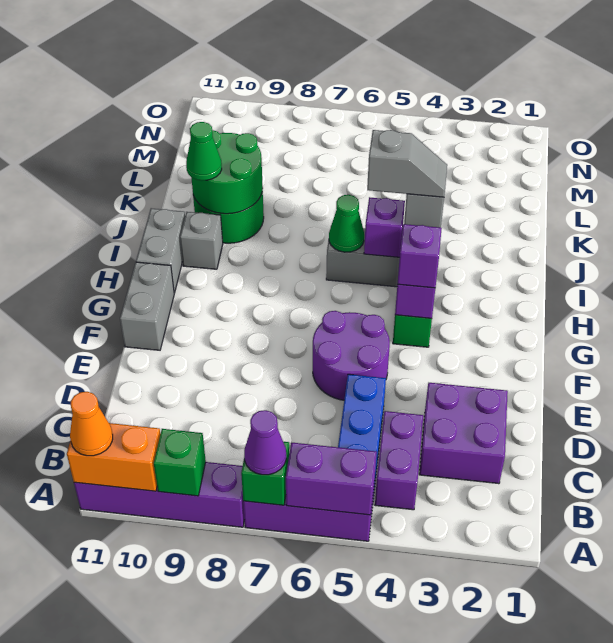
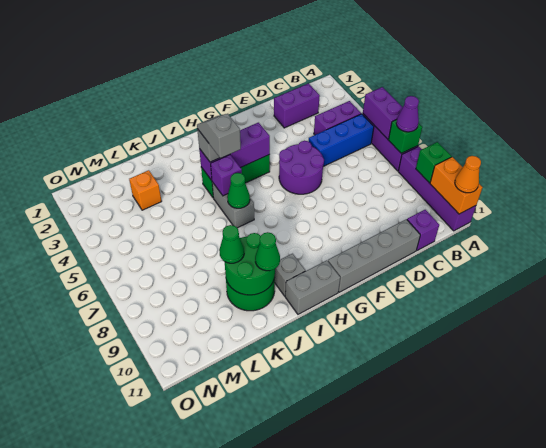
purple 2x2 brick [419,383,508,484] -> purple 1x2 brick [274,84,320,128]
grey 1x2 brick [120,262,174,350] -> grey 1x4 brick [328,219,420,292]
purple 1x1 brick [398,224,442,288] -> purple 1x1 brick moved to [407,210,439,251]
none -> green 1x1 cone [219,225,244,263]
none -> orange 1x1 brick [129,170,162,210]

